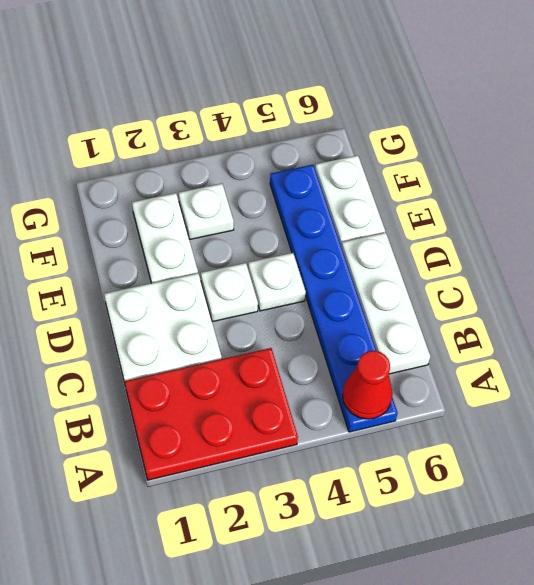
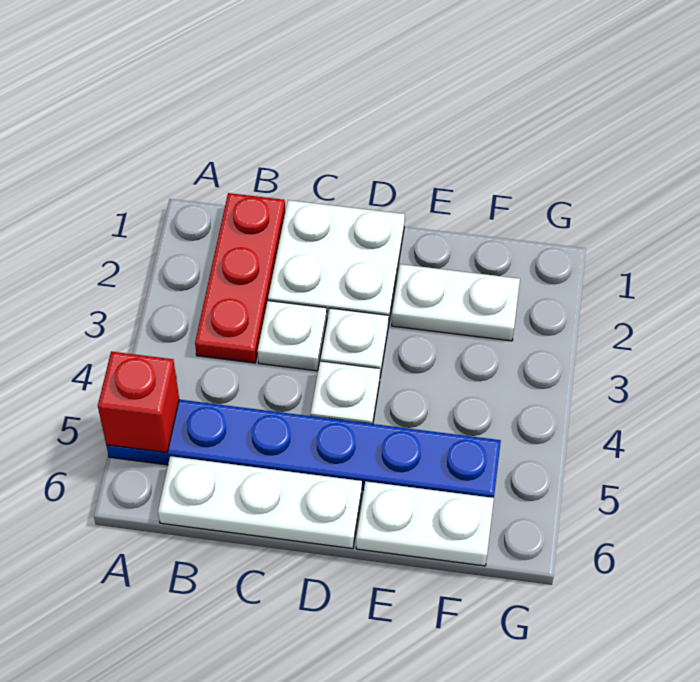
red 2x3 plate [125,348,298,480] -> red 1x3 plate [195,193,285,363]
red 1x1 cone [343,351,393,419] -> red 1x1 brick [98,352,179,453]
white 1x1 plate [179,184,234,240] -> white 1x1 plate moved to [258,301,327,371]

